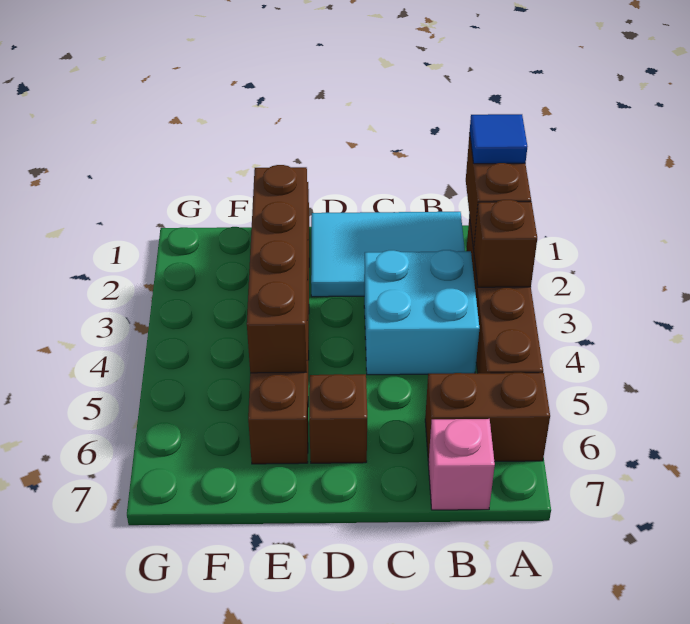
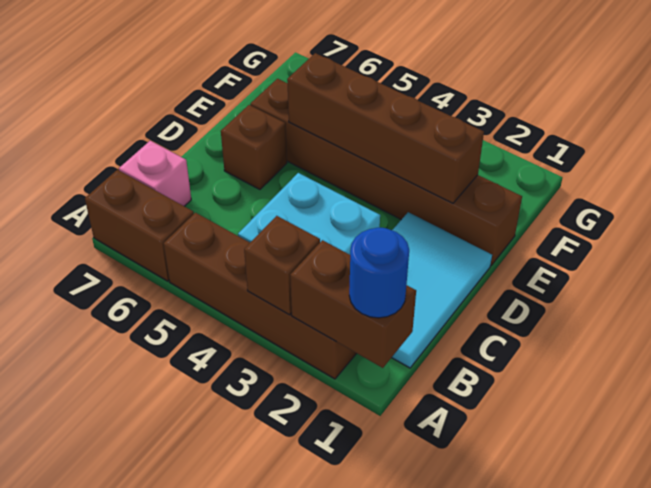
blue 1x1 tile [470,114,527,164] -> blue 1x1 round brick [349,228,409,318]
brown 1x2 brick [425,373,550,462] -> brown 1x2 brick turned to [85,170,194,281]

